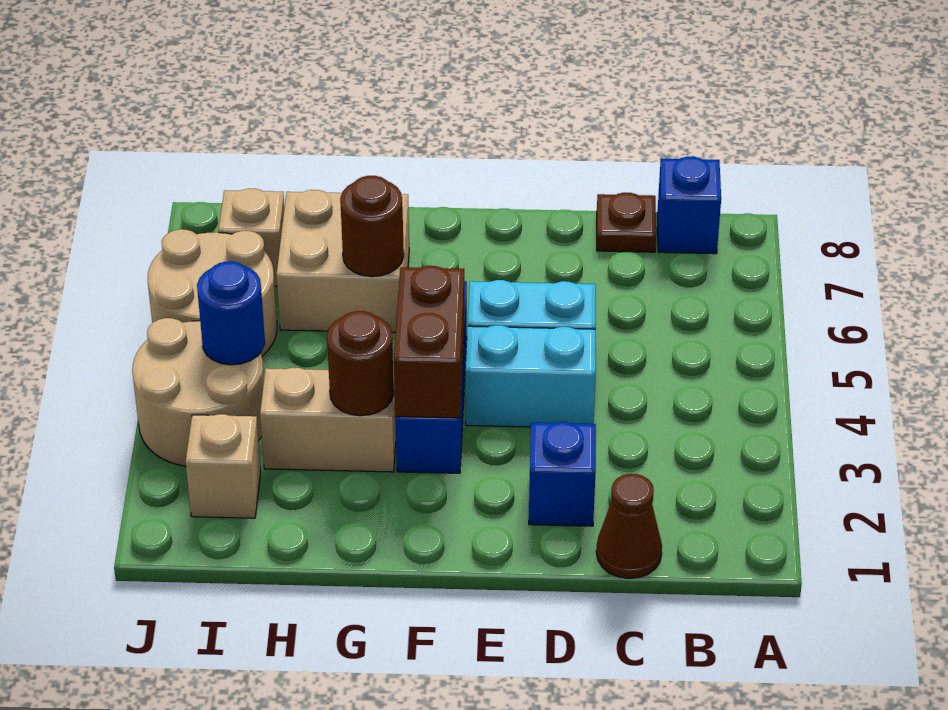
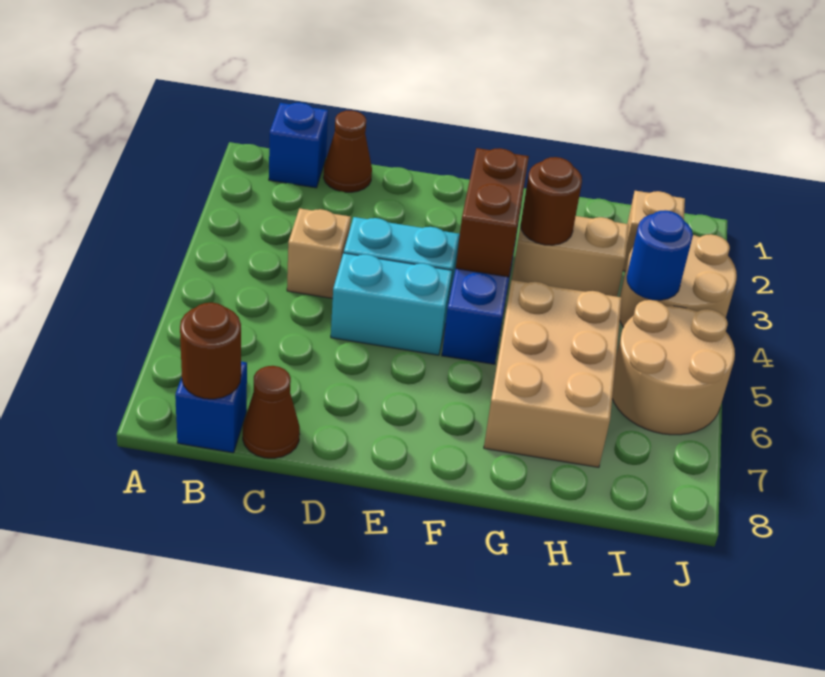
brown 1x1 plate [597,192,656,252] -> brown 1x1 cone [243,366,300,458]
blue 1x1 brick [529,422,596,526] -> blue 1x1 brick moved to [269,103,328,188]
tan 2x2 brick [277,190,409,333] -> tan 2x3 brick [484,280,622,467]
brown 1x1 round brick [340,176,404,277] -> brown 1x1 round brick moved to [180,303,241,399]
tan 1x1 brick [218,189,284,286] -> tan 1x1 brick moved to [287,208,351,298]

